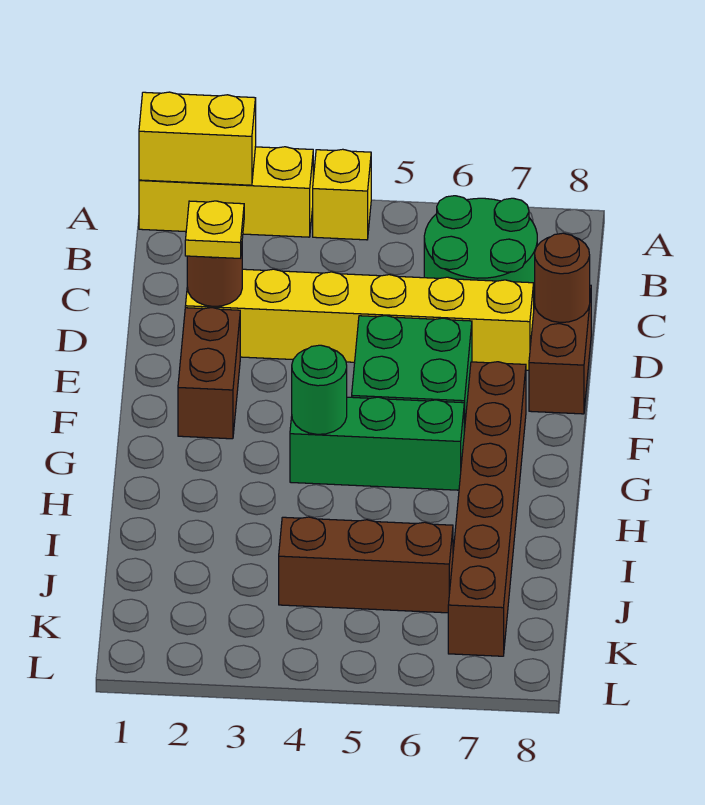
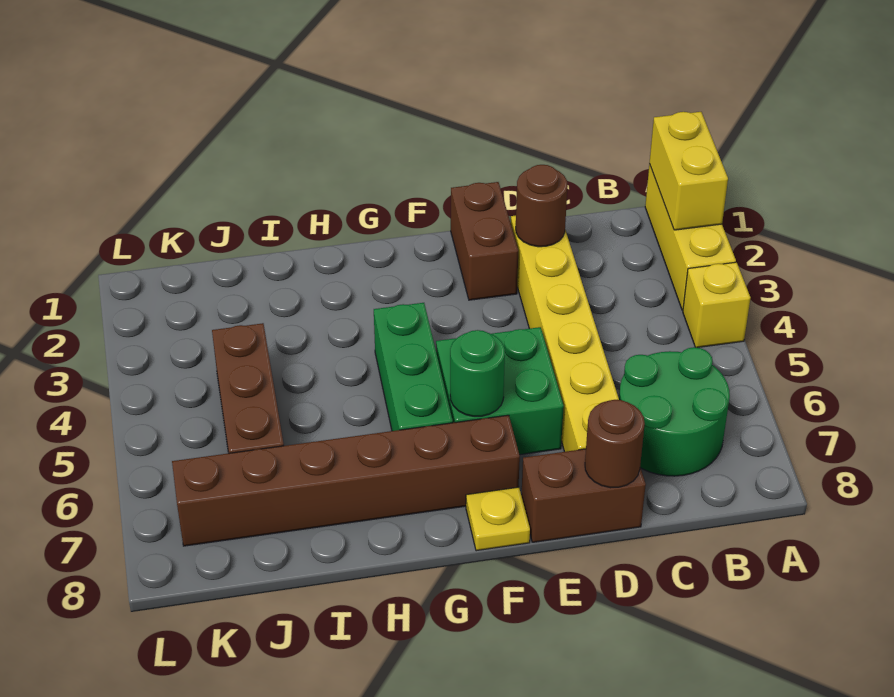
yellow 1x1 plate [185,201,244,258] -> yellow 1x1 plate moved to [466,487,530,551]
brown 1x2 brick [178,308,240,439] -> brown 1x2 brick turned to [451,182,518,300]
green 1x1 round brick [292,345,347,434] -> green 1x1 round brick moved to [450,330,505,416]

